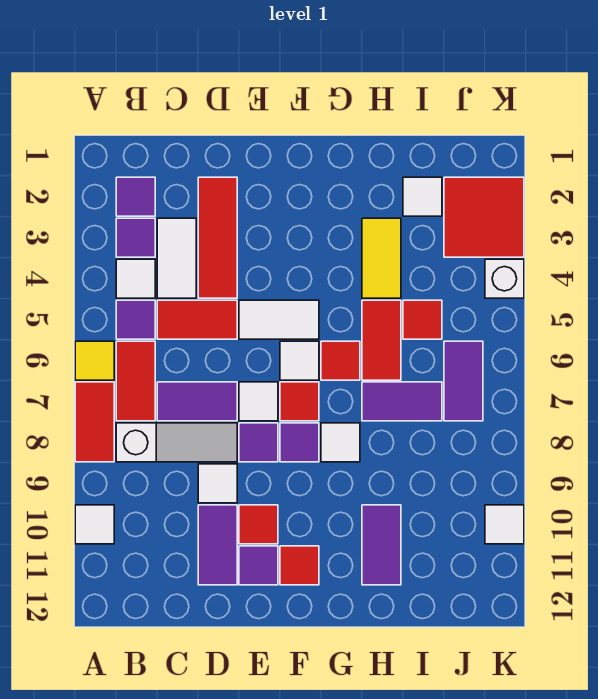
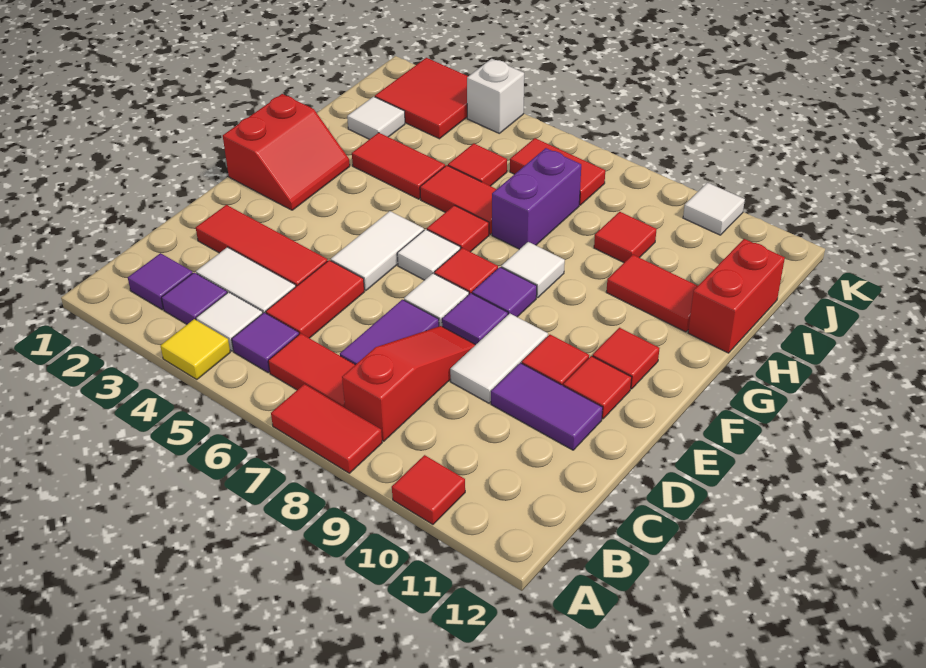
yellow 1x1 tile [75,341,114,380] -> yellow 1x1 tile moved to [161,319,230,380]
white 1x1 tile [75,505,114,544] -> red 1x1 tile [392,455,465,525]
white 1x3 slope [116,423,237,462] -> red 1x3 slope [342,326,475,441]
white 1x1 tile [198,464,237,503] -> white 1x2 tile [450,314,548,403]
purple 1x1 tile [239,546,278,585] -> red 1x1 tile [563,356,632,419]
none -> red 2x2 slope [223,94,350,210]
yellow 1x2 tile [362,218,401,298] -> red 1x2 tile [352,133,445,199]
purple 1x2 tile [362,382,442,421] -> purple 1x2 brick [492,148,581,249]
purple 1x2 tile [362,505,401,585] -> red 1x2 tile [606,255,697,332]
none -> red 1x2 brick [688,239,785,353]
none -> red 1x1 tile [594,212,657,262]
purple 1x2 tile [444,341,483,421] -> red 1x2 tile [510,138,605,205]

